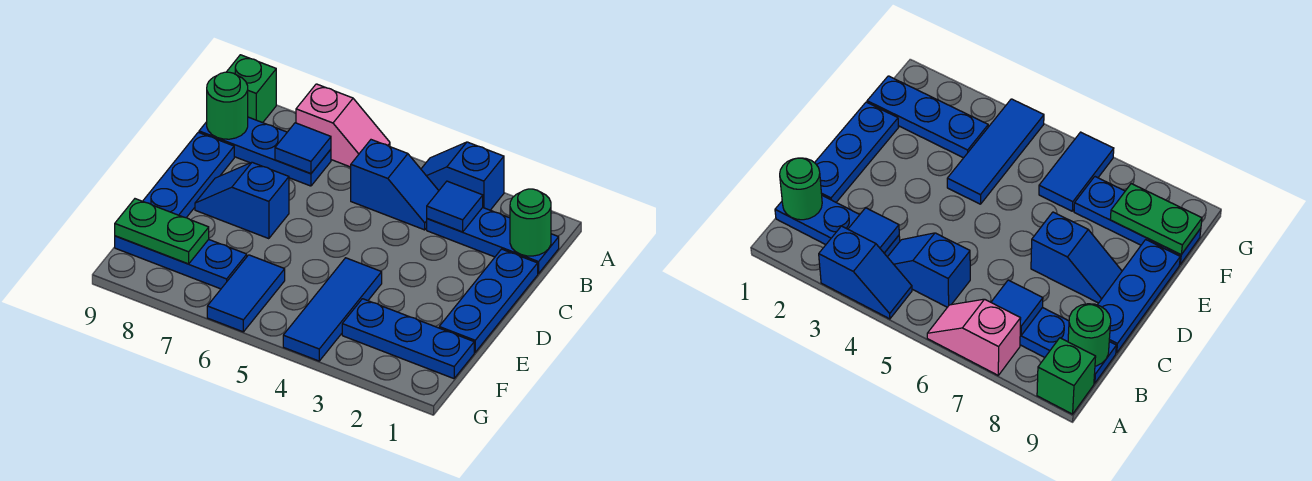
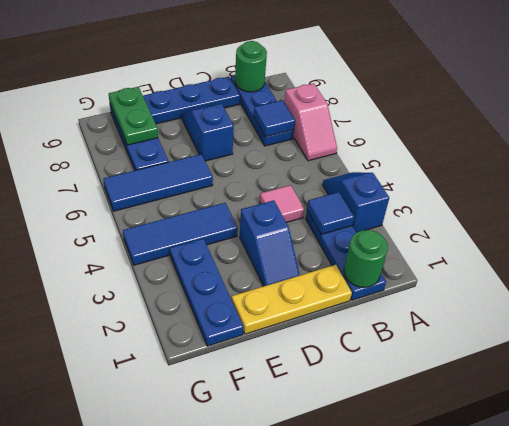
green 1x1 brick [227,55,276,123] -> none
blue 1x2 slope [351,140,439,230] -> blue 1x2 slope moved to [240,200,300,286]
blue 1x3 plate [439,249,538,352] -> yellow 1x3 plate [232,265,352,334]
none -> pink 1x1 tile [260,185,304,223]
blue 1x2 tile [207,255,285,332] -> blue 1x3 tile [104,154,213,211]

